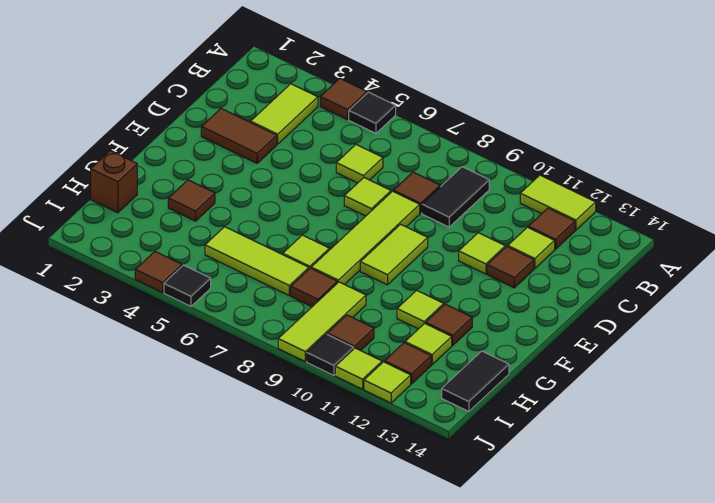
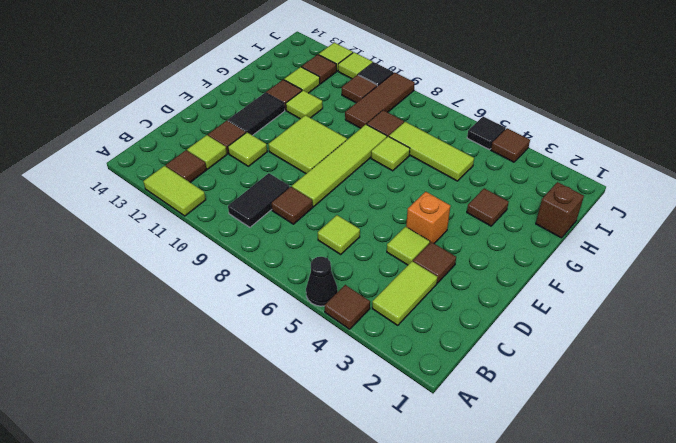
black 1x1 tile [349,92,396,133] -> black 1x1 cone [306,257,338,306]
brown 1x2 tile [201,109,277,163] -> brown 1x1 tile [413,242,456,283]
lime 1x1 tile [344,178,391,216] -> lime 1x1 tile moved to [387,227,430,265]
none -> orange 1x1 brick [406,192,450,243]
lime 1x2 tile [360,224,428,285] -> lime 2x2 tile [268,115,347,174]
lime 1x3 tile [278,282,366,361] -> brown 1x3 tile [345,73,415,128]
black 1x2 tile [442,351,509,412] -> black 1x2 tile moved to [228,93,285,136]

